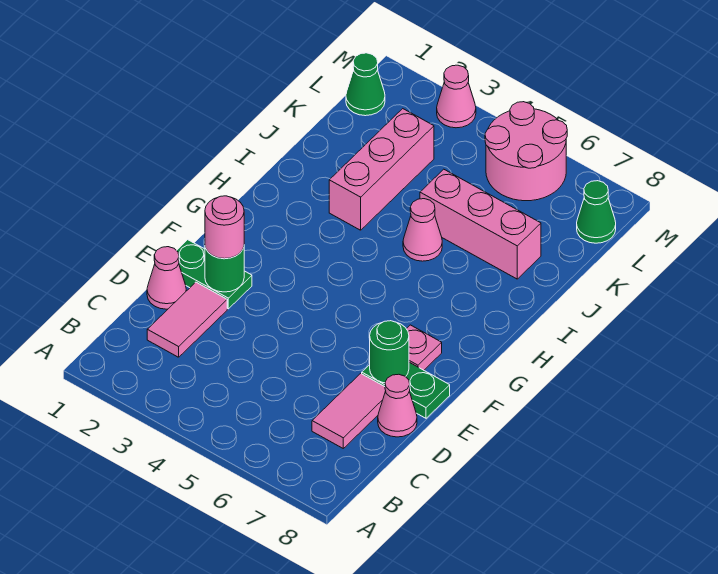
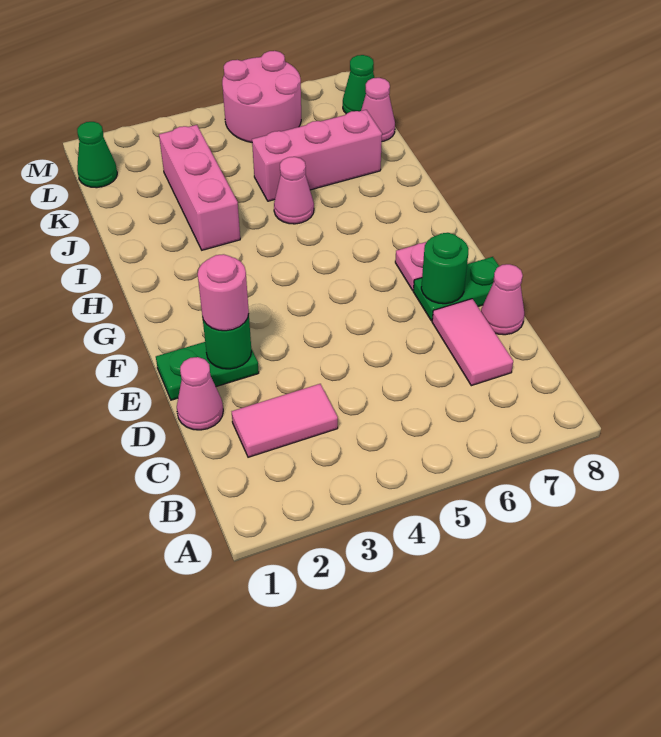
pink 1x2 tile [147,282,227,357] -> pink 1x2 tile turned to [232,384,338,457]
pink 1x1 cone [437,65,476,128] -> pink 1x1 cone moved to [361,78,395,142]

